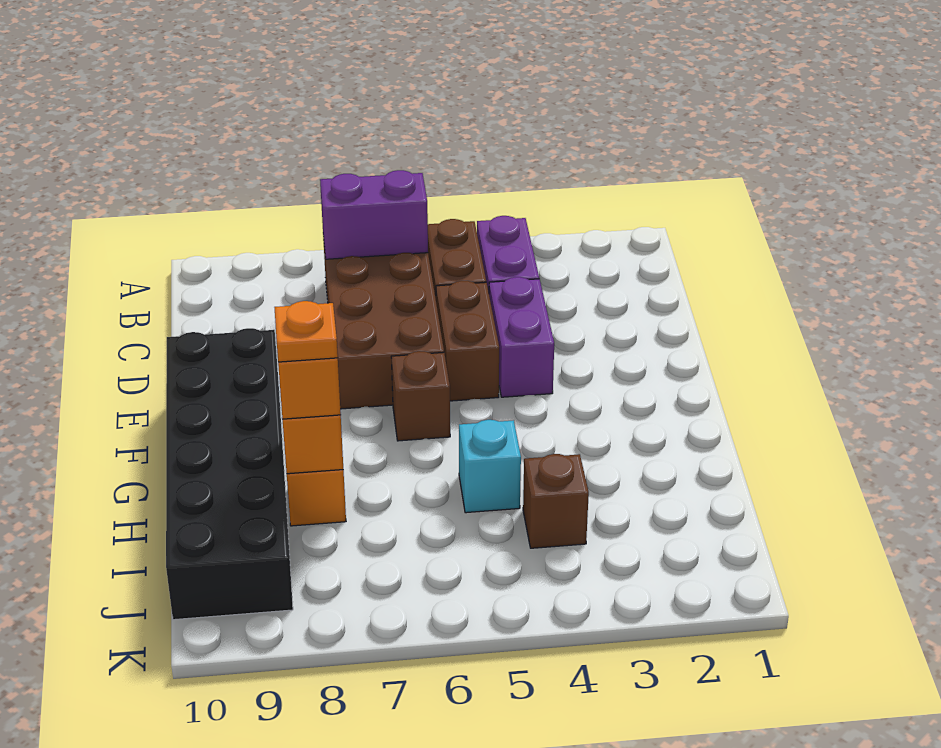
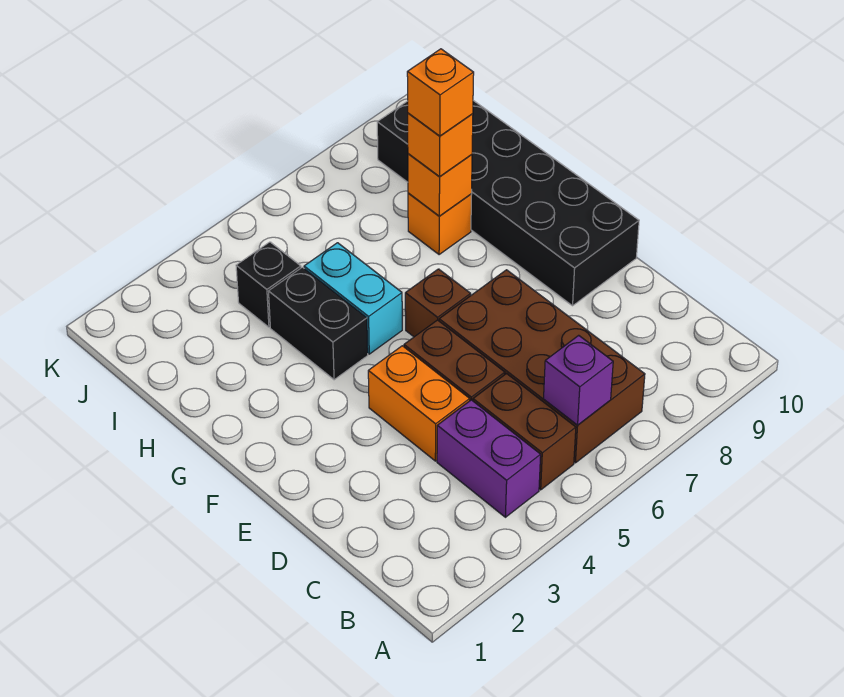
purple 1x2 brick [320,170,428,259] -> purple 1x1 brick [544,335,613,425]
purple 1x2 brick [489,277,554,397] -> orange 1x2 brick [368,346,470,461]
none -> black 1x2 brick [269,267,368,380]
cyan 1x1 brick [459,420,521,513] -> cyan 1x2 brick [304,243,402,354]
orange 1x1 plate [274,301,338,362] -> orange 1x1 brick [407,49,474,136]
brown 1x1 brick [523,454,589,548] -> black 1x1 brick [236,242,301,327]

